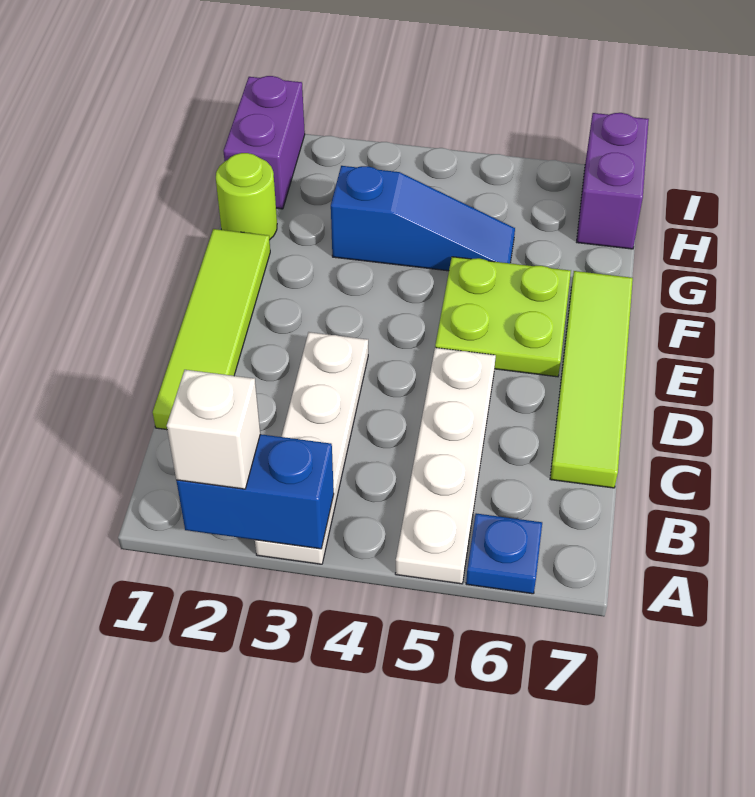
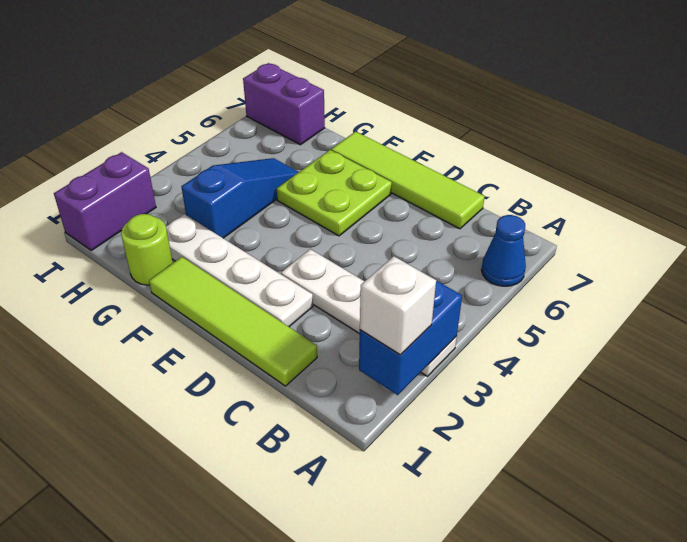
white 1x4 plate [395,348,496,584] -> white 1x4 plate moved to [166,214,313,327]
blue 1x1 plate [466,513,542,594] -> blue 1x1 cone [481,215,526,286]
purple 1x2 brick [224,76,305,209] -> purple 1x2 brick turned to [54,152,156,250]

